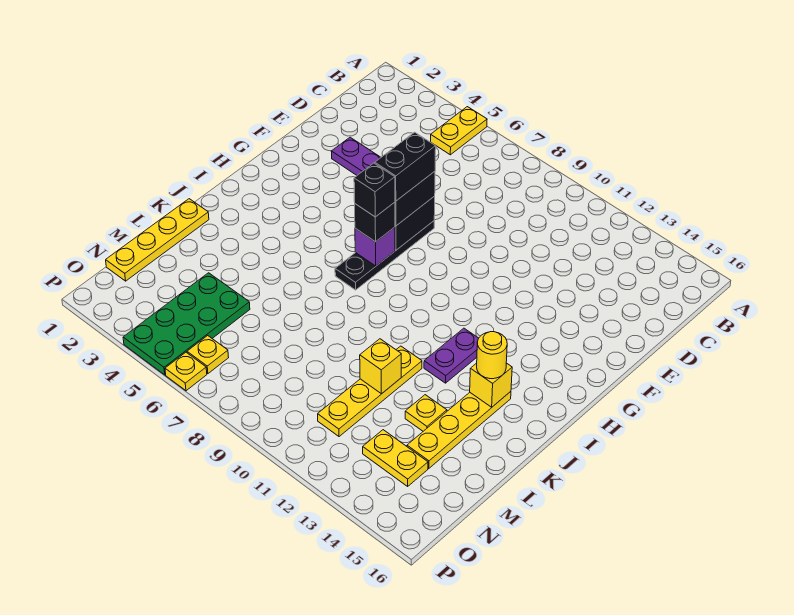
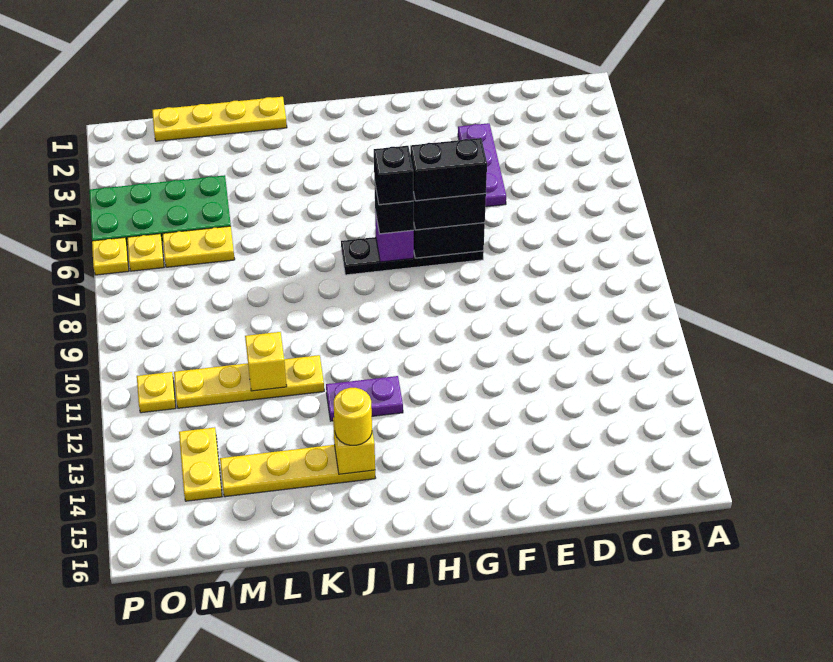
yellow 1x2 plate [431,107,487,155] -> yellow 1x2 plate moved to [163,226,235,267]
yellow 1x1 plate [405,395,447,431] -> yellow 1x1 plate moved to [137,372,176,413]

